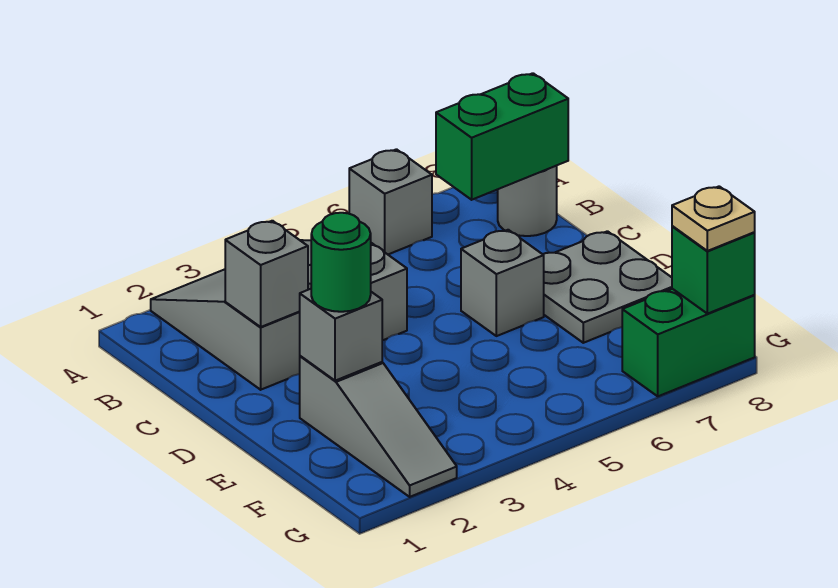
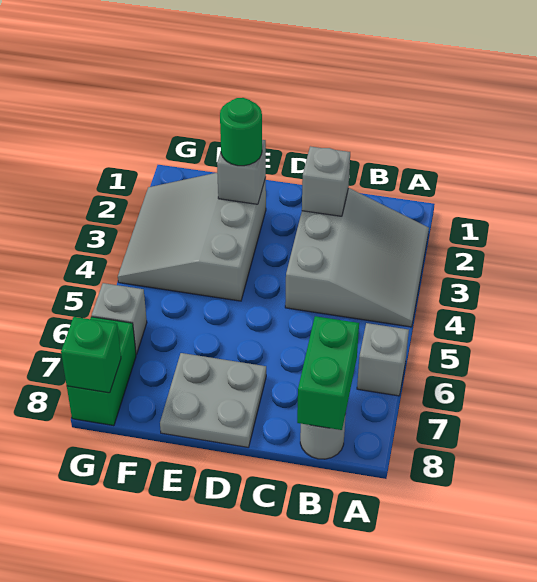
grey 1x1 brick [461,230,544,336] -> grey 1x1 brick moved to [92,283,147,354]
grey 1x3 slope [300,356,457,497] -> grey 3x3 slope [118,173,266,301]
tan 1x1 plate [672,186,755,251] -> none

